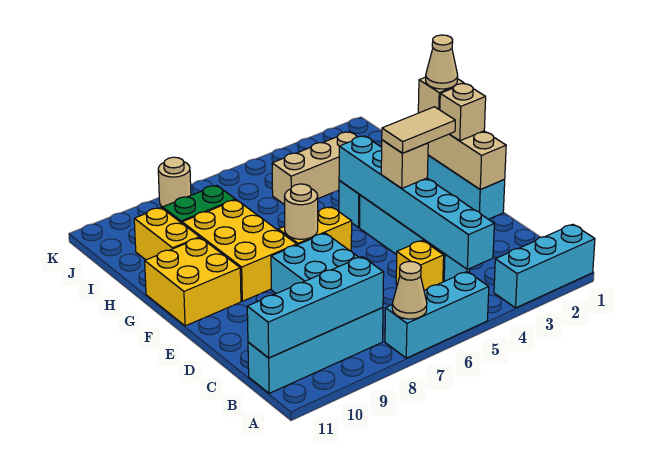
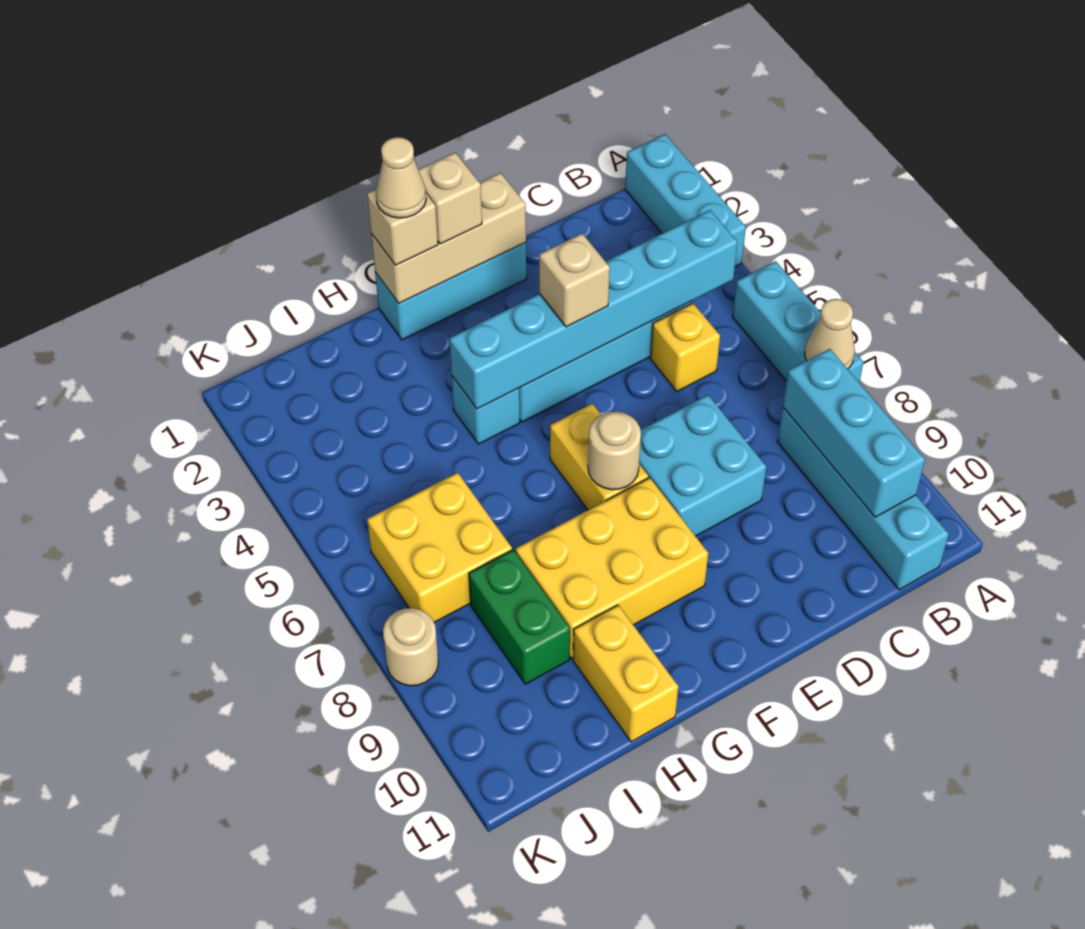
cyan 1x4 brick [247,257,384,358] -> cyan 1x3 brick [783,349,925,517]
tan 1x2 tile [382,107,455,153] -> none
yellow 2x2 brick [145,238,241,326] -> yellow 2x2 brick moved to [367,473,512,622]
yellow 1x2 brick [134,208,200,260] -> yellow 1x2 brick turned to [573,605,678,742]
tan 1x3 brick [272,132,357,205] -> none

